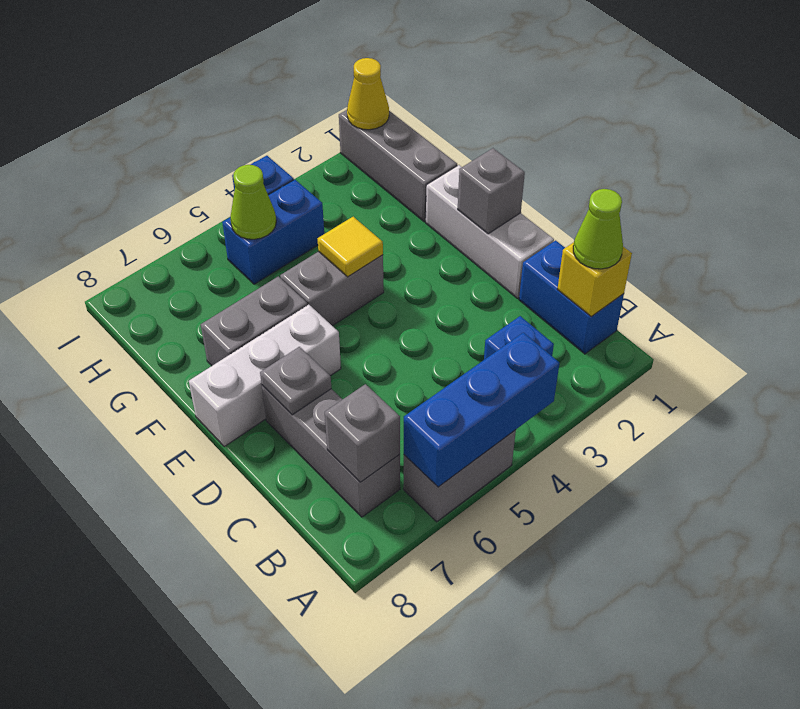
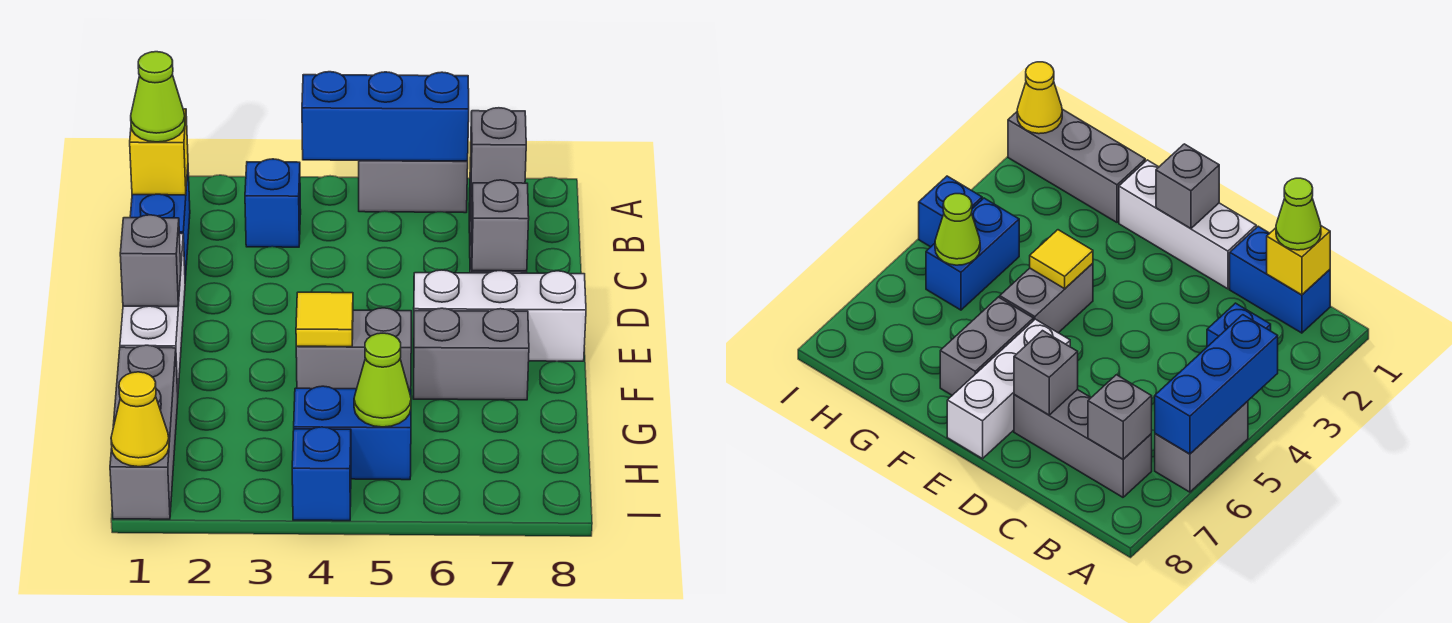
grey 1x1 plate [260,347,331,415] -> grey 1x1 brick [471,180,529,271]

